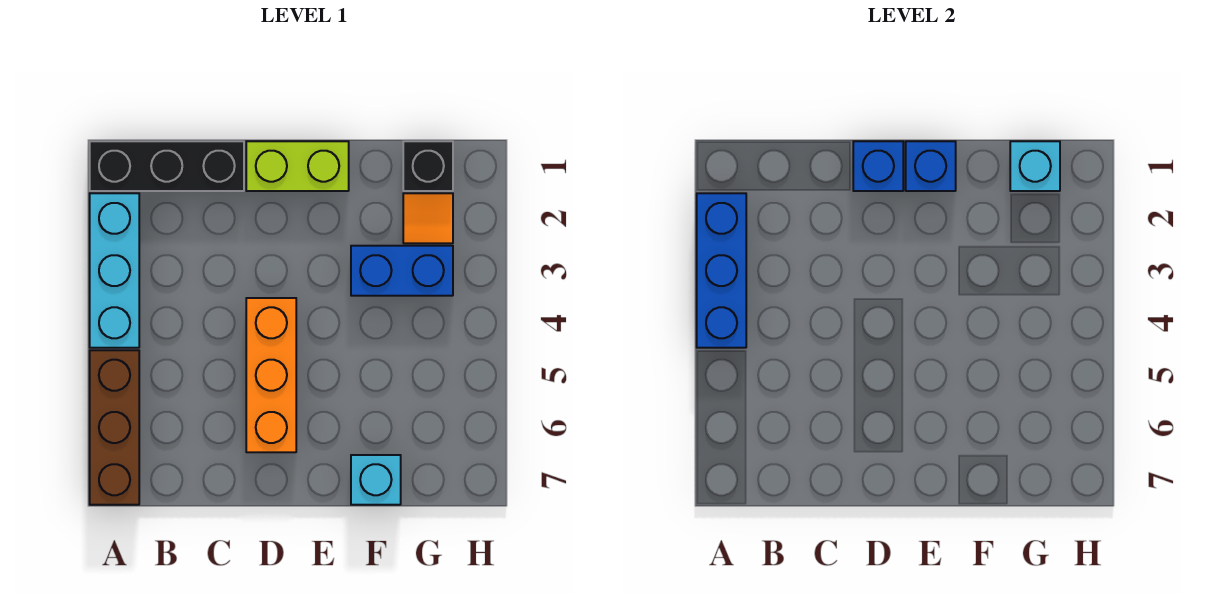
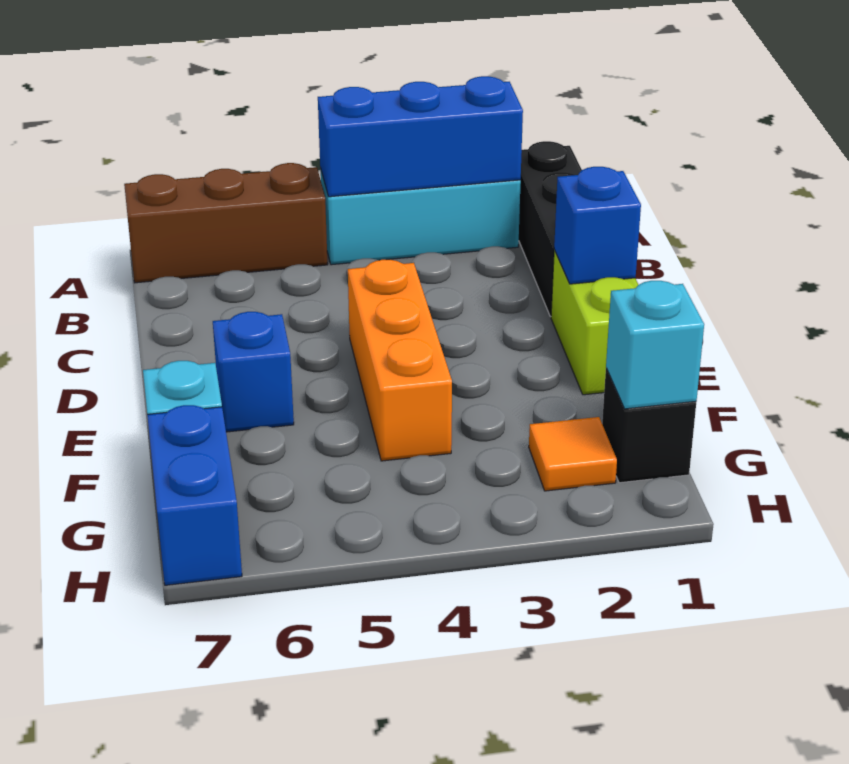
orange 1x3 brick [246,298,296,452] -> orange 1x3 brick turned to [348,260,452,461]
blue 1x1 brick [906,141,956,191] -> blue 1x1 brick moved to [213,312,294,432]
blue 1x2 brick [351,246,453,296] -> blue 1x2 brick moved to [147,405,242,585]

